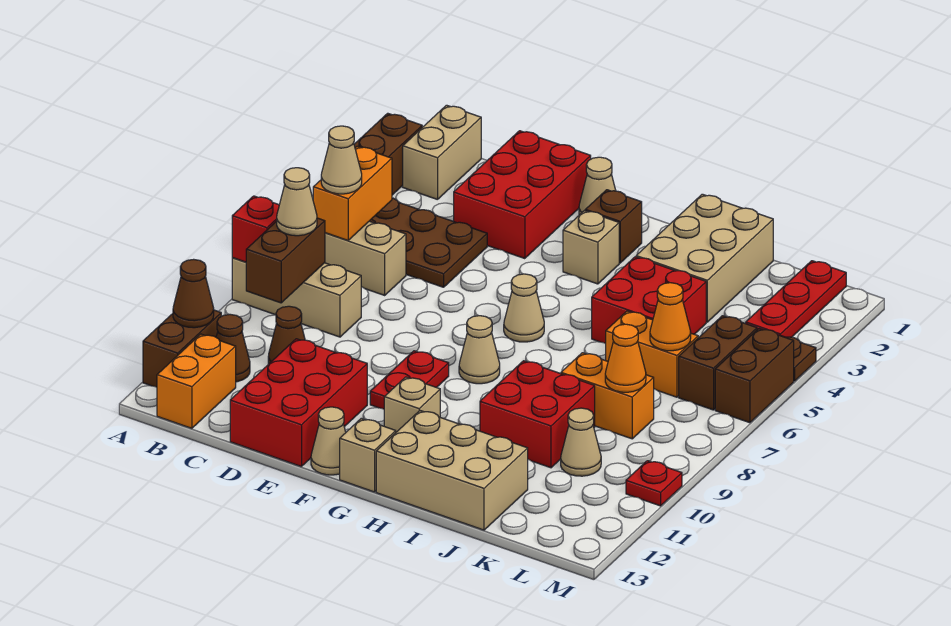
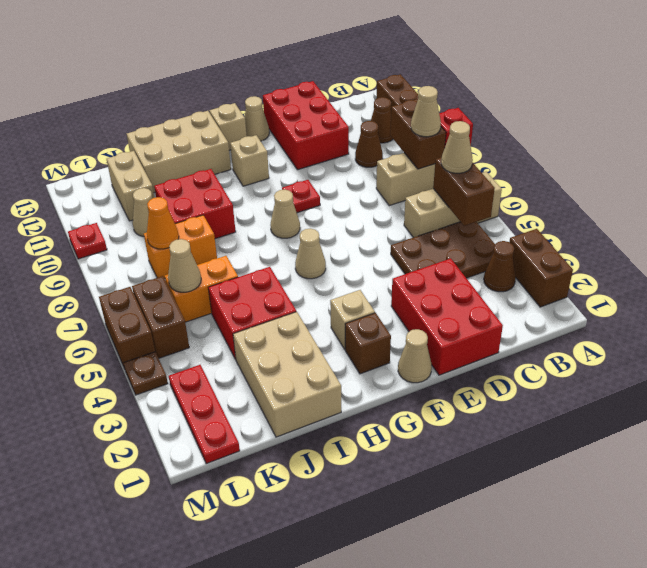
brown 1x1 cone [173,259,214,328] -> brown 1x1 cone moved to [484,241,516,292]
tan 1x2 brick [403,105,481,200] -> tan 1x2 brick moved to [107,151,154,221]
orange 1x2 brick [313,146,392,241] -> brown 1x2 brick [433,157,495,226]
orange 1x2 brick [157,334,236,428] -> none
red 1x2 plate [370,351,449,409] -> red 1x1 plate [282,180,320,213]
orange 1x1 cone [650,283,691,351] -> tan 1x1 cone [168,239,201,292]

